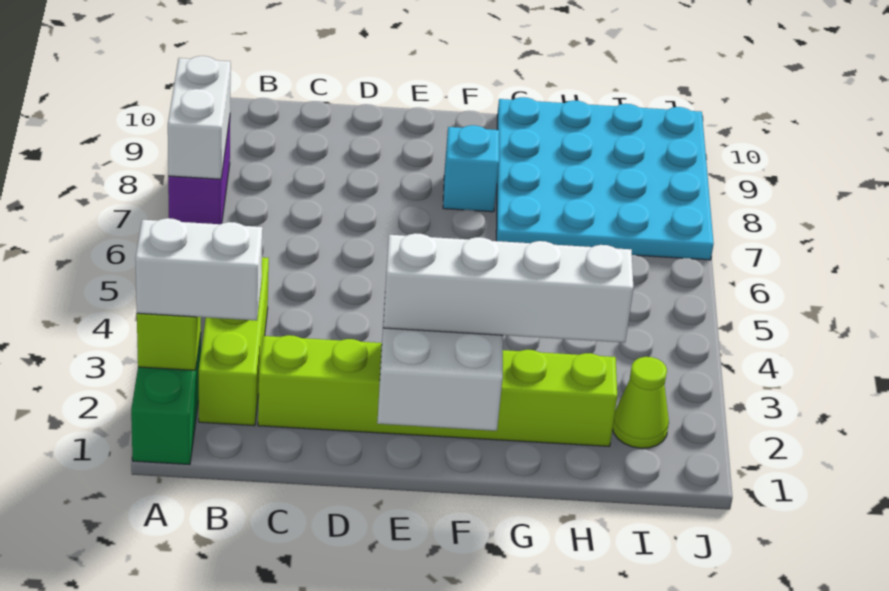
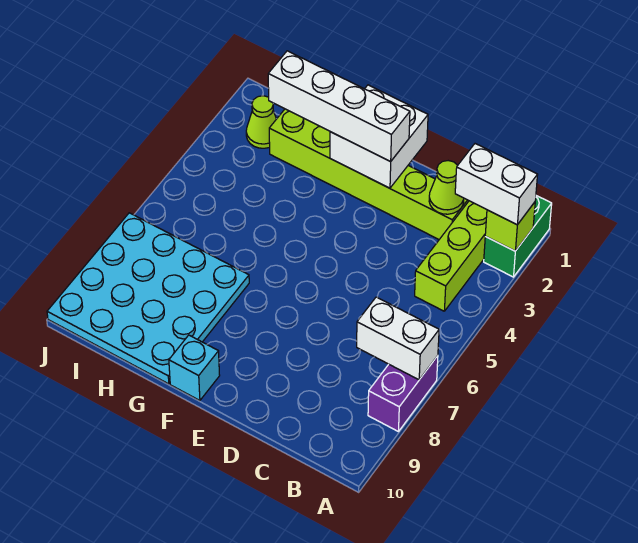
white 1x2 brick [168,56,231,179] -> white 1x2 brick turned to [357,297,439,380]
none -> lime 1x1 cone [429,161,464,214]
cyan 1x1 brick [443,125,499,212] -> cyan 1x1 brick moved to [169,335,220,400]

